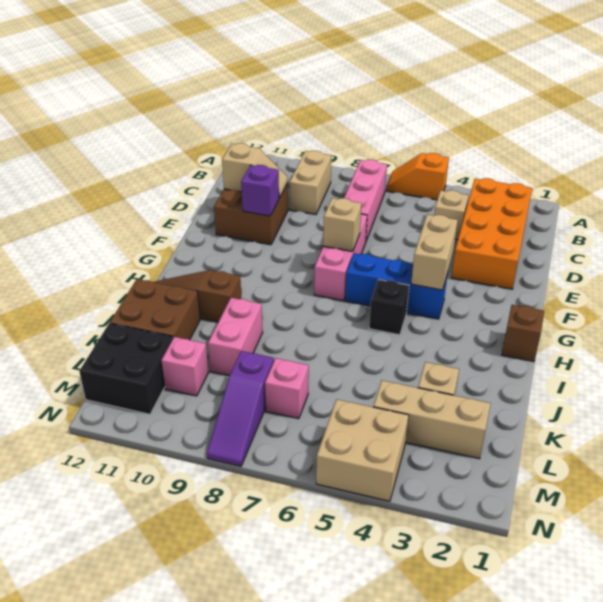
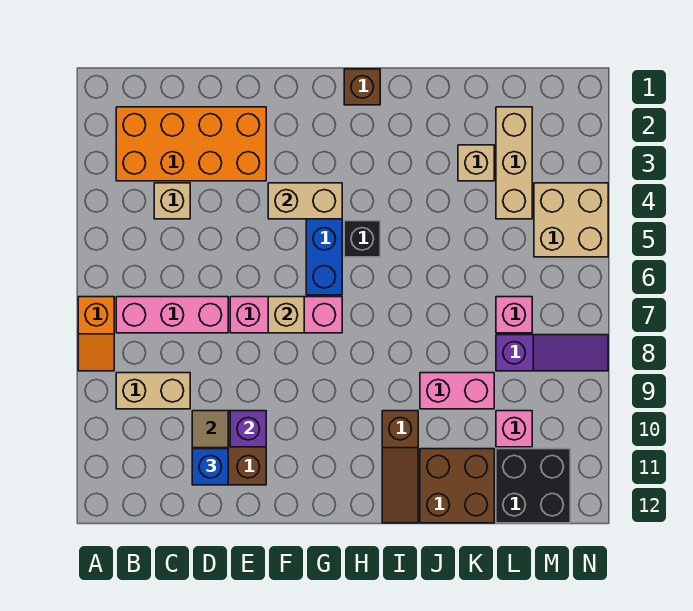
orange 1x2 slope [387,153,449,200] -> orange 1x2 slope moved to [78,297,114,371]
none -> blue 1x1 brick [192,449,228,485]

